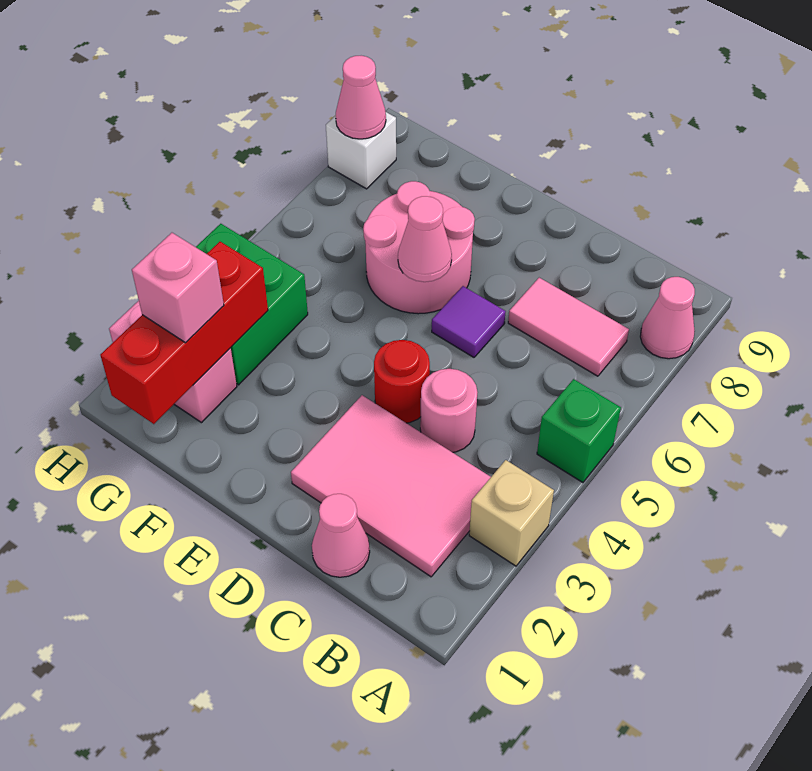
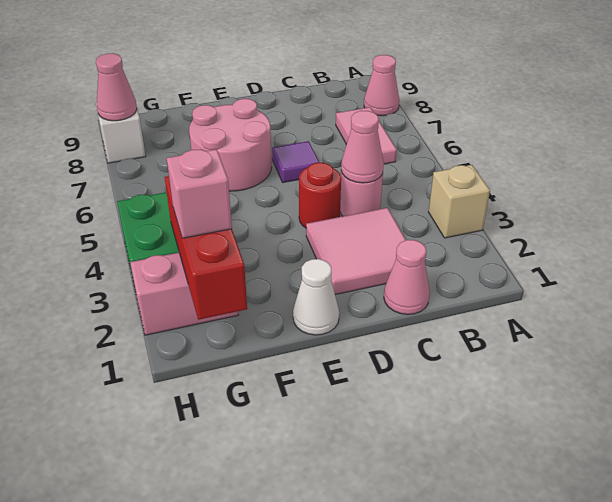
green 1x1 brick [537,379,621,483] -> none
pink 2x3 tile [291,395,491,577] -> pink 2x2 tile [306,208,406,295]
pink 1x2 tile [508,278,629,376] -> pink 1x2 tile turned to [336,107,397,164]
none -> white 1x1 cone [293,259,339,335]
pink 1x1 cone [398,196,452,282] -> pink 1x1 cone moved to [341,111,384,183]

